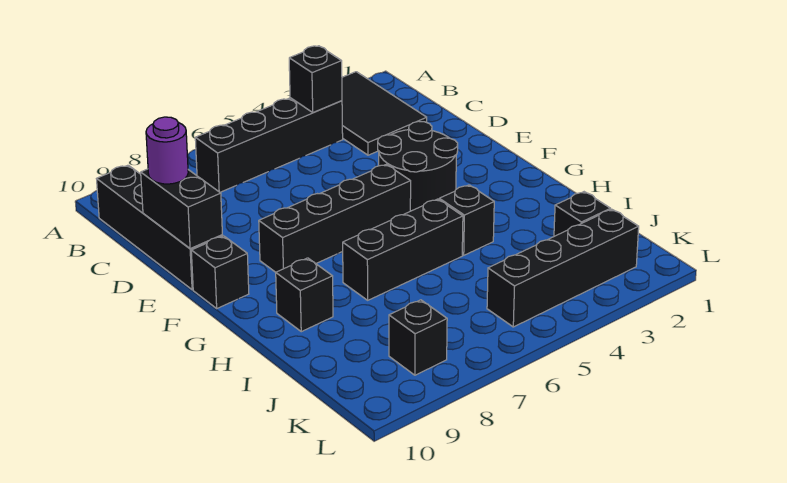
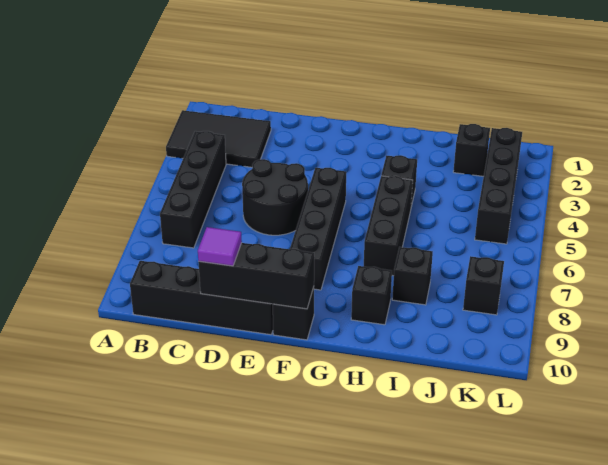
black 1x1 brick [289,46,342,113] -> black 1x1 brick moved to [392,247,433,305]
black 1x2 brick [141,169,222,249] -> black 1x3 brick [198,243,314,309]
purple 1x1 round brick [146,117,188,184] -> purple 1x1 tile [198,227,242,266]
black 2x2 round brick [378,121,458,211] -> black 2x2 round brick moved to [242,159,308,235]

